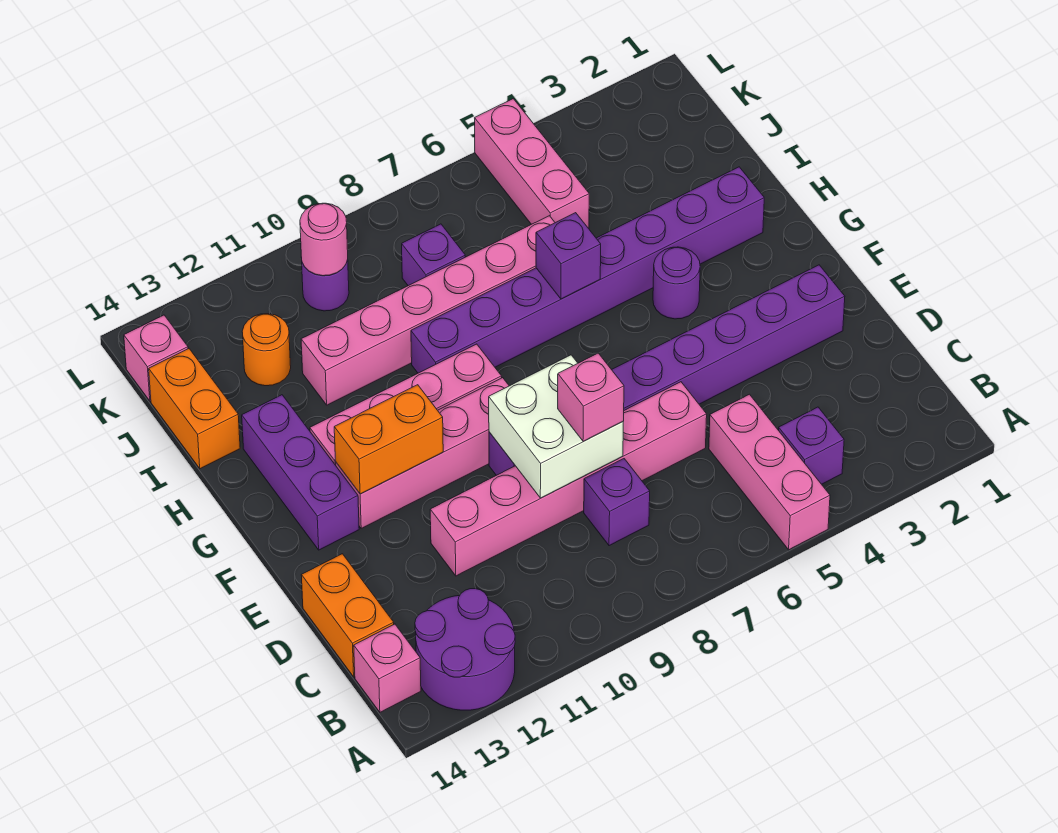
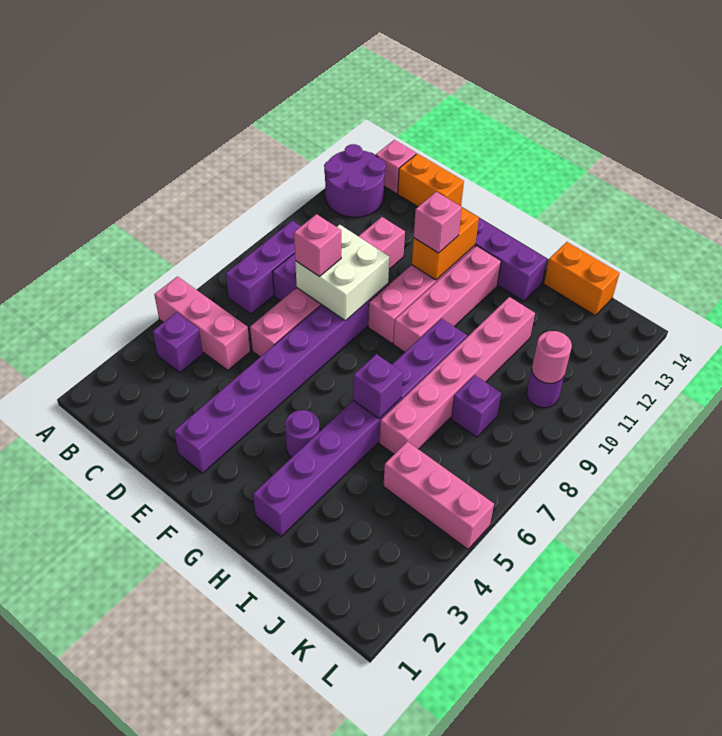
none -> purple 1x3 brick [226,221,301,314]
orange 1x1 round brick [242,314,291,386] -> none
pink 1x1 brick [124,315,188,401] -> pink 1x1 brick moved to [414,192,462,253]

